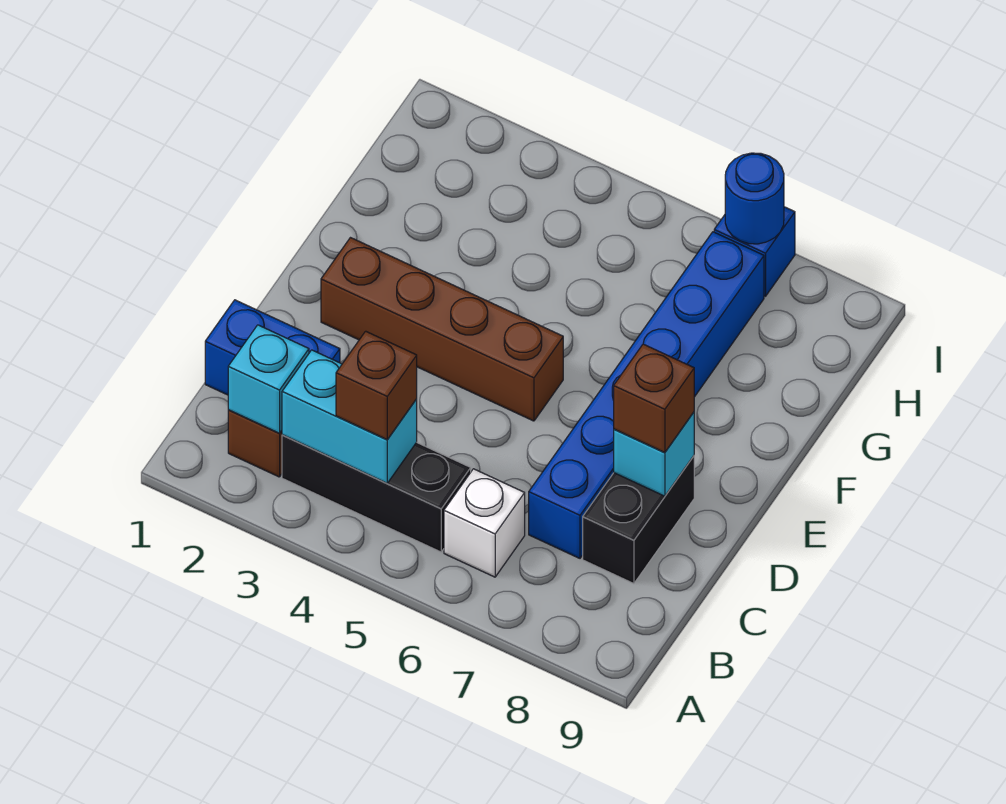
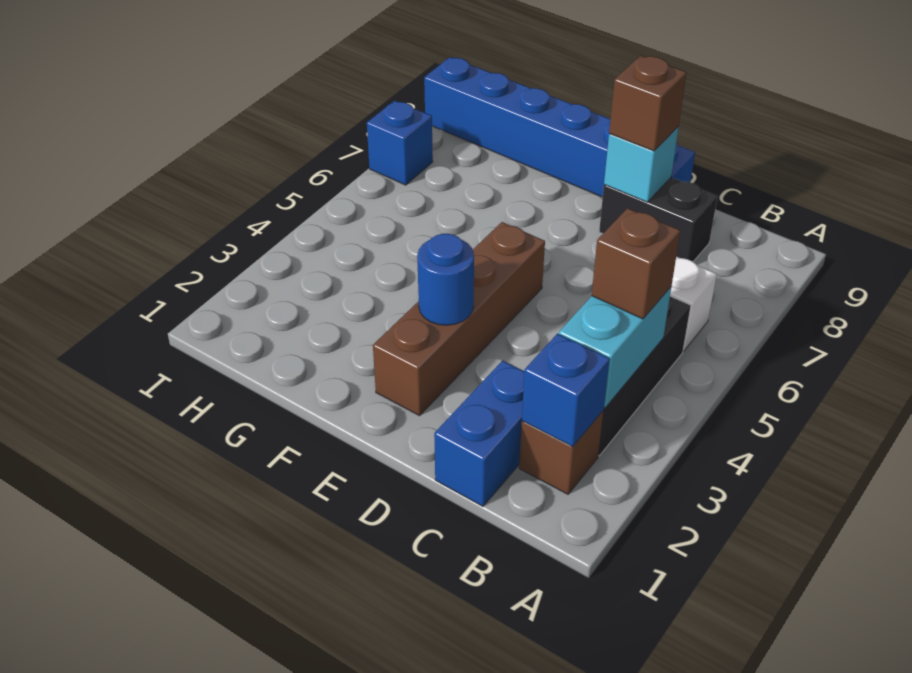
cyan 1x1 brick [228,325,309,433] -> blue 1x1 brick [522,334,610,447]
blue 1x6 brick [529,232,764,558] -> blue 1x6 brick moved to [424,57,695,197]
blue 1x1 round brick [725,153,784,244] -> blue 1x1 round brick moved to [417,234,474,325]

